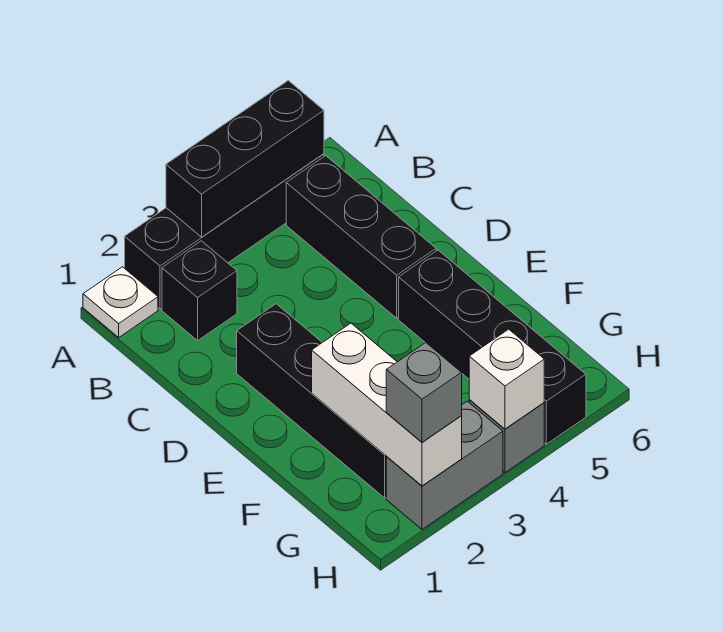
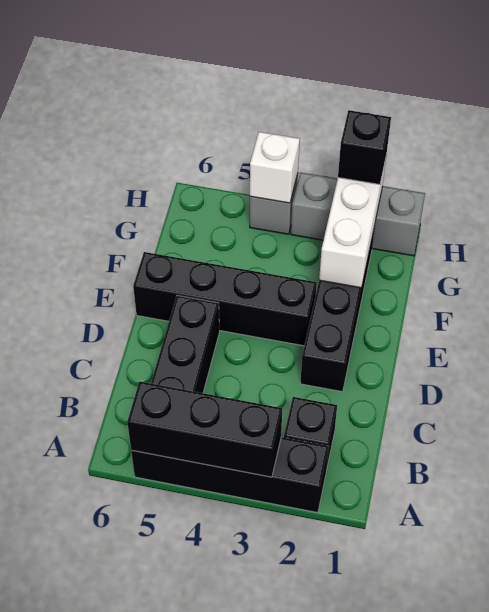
white 1x1 plate [83,267,158,337] -> none
black 1x4 brick [399,250,586,444] -> black 1x4 brick turned to [133,252,317,346]
grey 1x2 brick [386,401,503,529] -> grey 1x3 brick [291,172,425,256]
grey 1x1 brick [386,343,462,442] -> black 1x1 brick [338,110,391,184]

